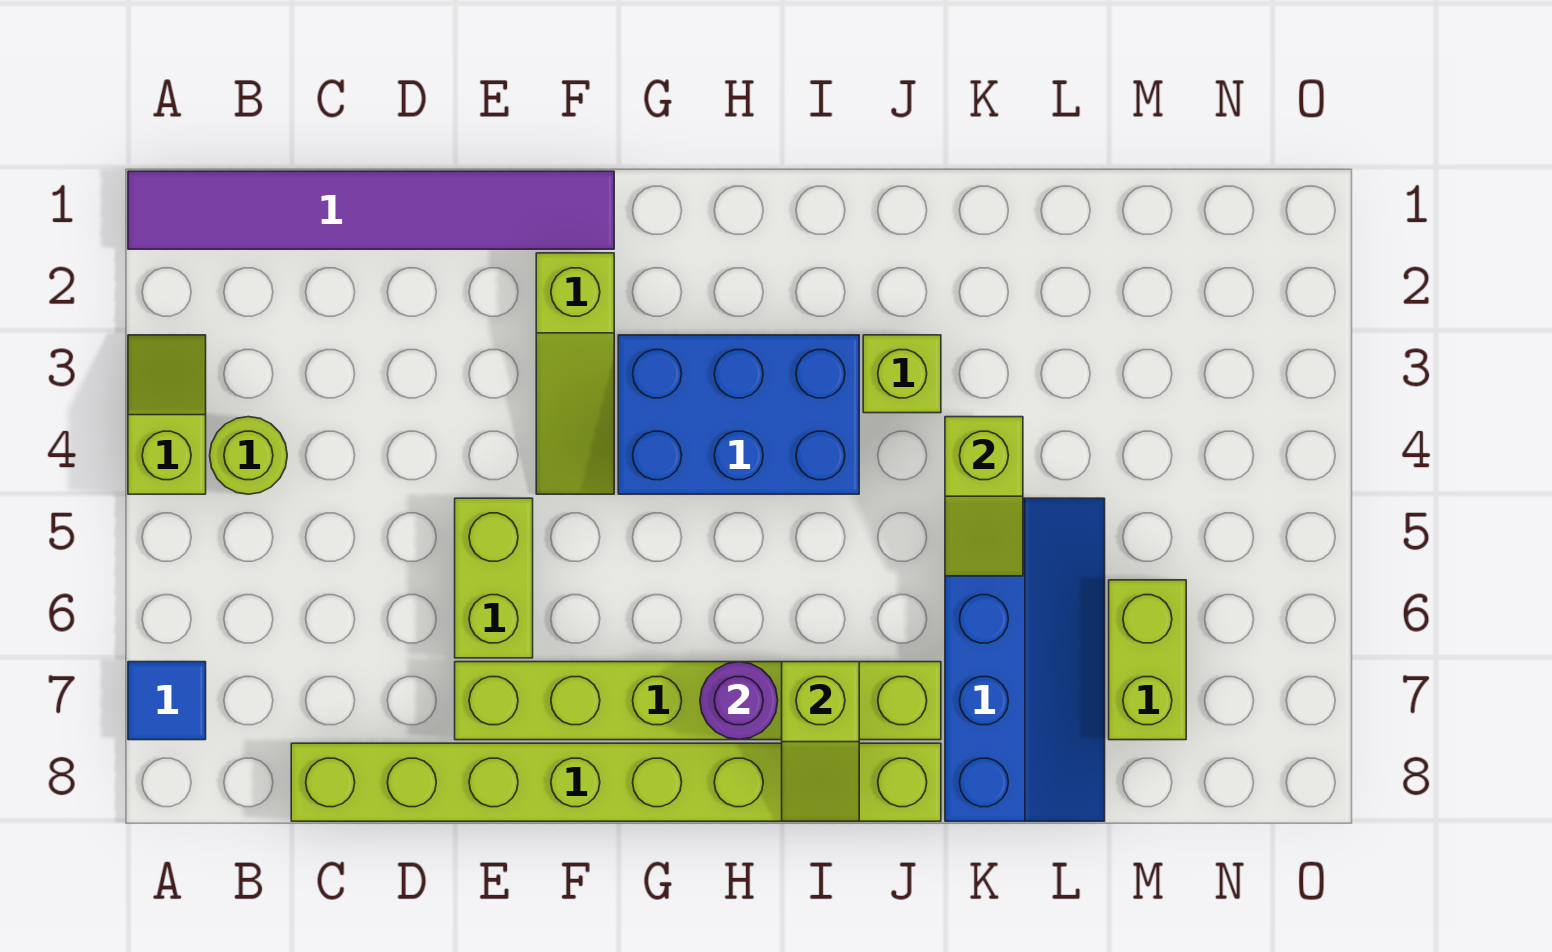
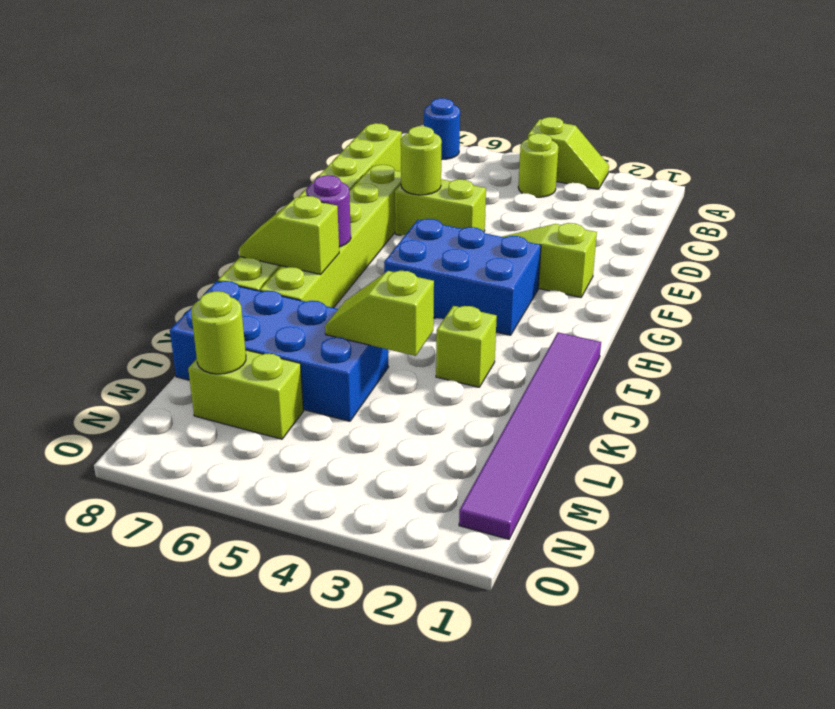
purple 1x6 tile [128,171,614,249] -> purple 1x6 tile moved to [459,332,601,539]
blue 1x1 tile [128,662,206,740] -> blue 1x1 round brick [424,98,460,160]
none -> lime 1x1 round brick [401,126,442,195]
blue 2x3 brick [618,335,859,494] -> blue 2x3 brick turned to [384,219,541,335]
blue 2x4 slope [945,498,1105,821] -> blue 2x4 brick [170,281,388,421]
none -> lime 1x1 round brick [191,291,246,374]

